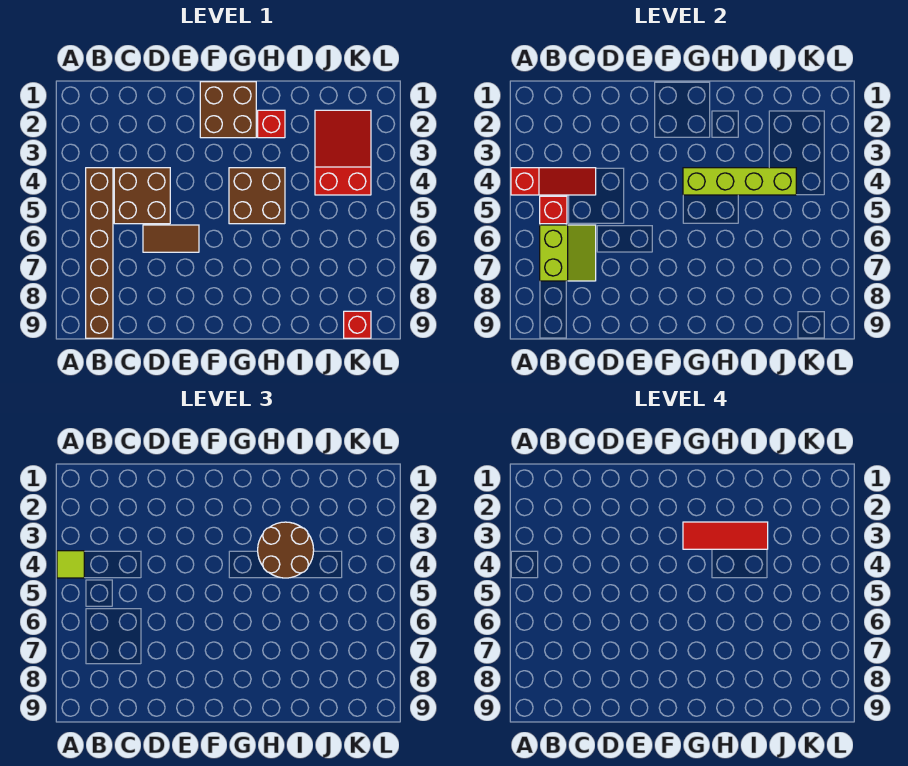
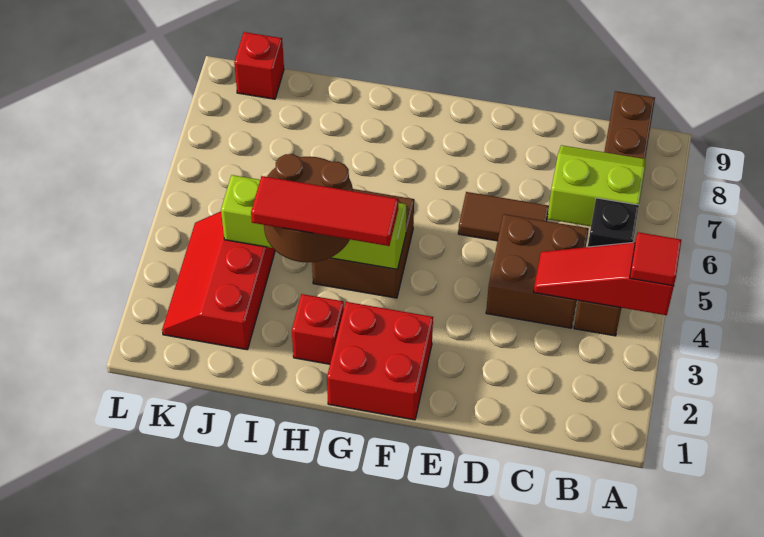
lime 1x1 tile [57,551,84,578] -> red 1x1 tile [630,232,681,286]
red 1x1 brick [540,196,567,224] -> black 1x1 brick [588,198,639,247]
lime 2x2 slope [540,225,596,281] -> lime 2x2 slope turned to [547,145,645,226]
brown 2x2 brick [200,82,256,138] -> red 2x2 brick [327,302,433,420]
red 2x3 slope [315,110,371,195] -> red 2x3 slope turned to [162,211,275,350]

